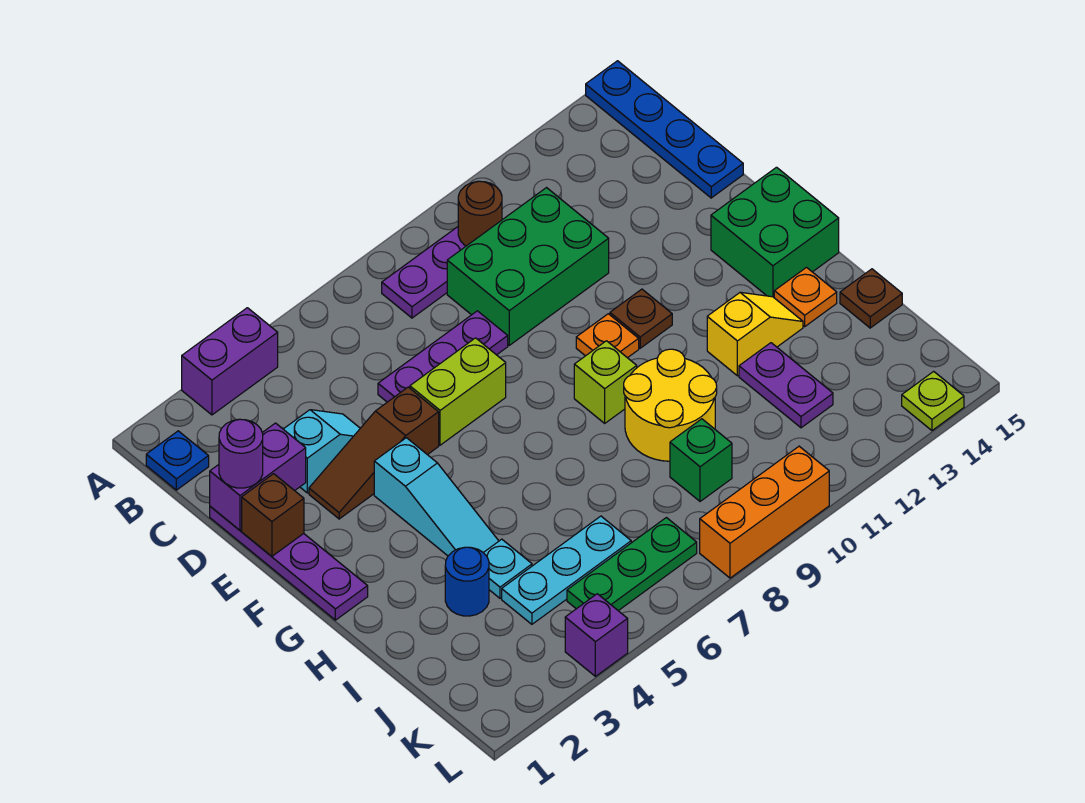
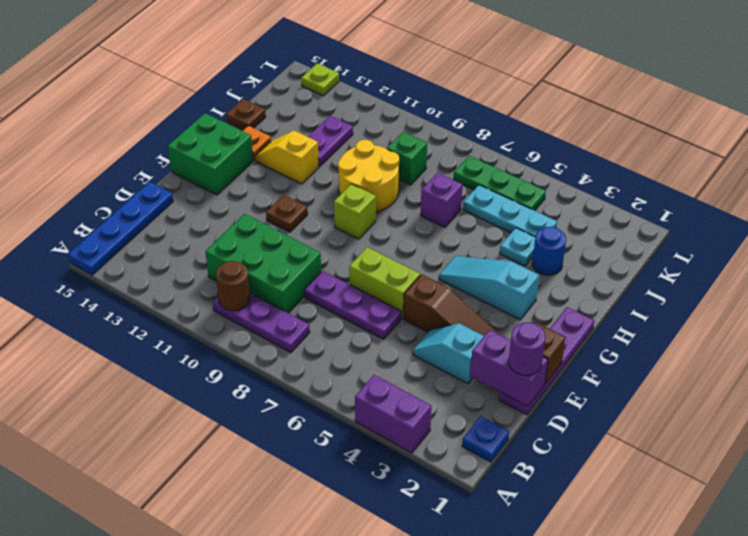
cyan 1x3 slope [374,438,499,556] -> cyan 1x3 slope turned to [439,256,539,320]
orange 1x1 plate [576,314,639,358] -> none
purple 1x1 brick [565,594,628,676] -> purple 1x1 brick moved to [421,173,462,227]
orange 1x3 brick [700,446,829,578] -> none

